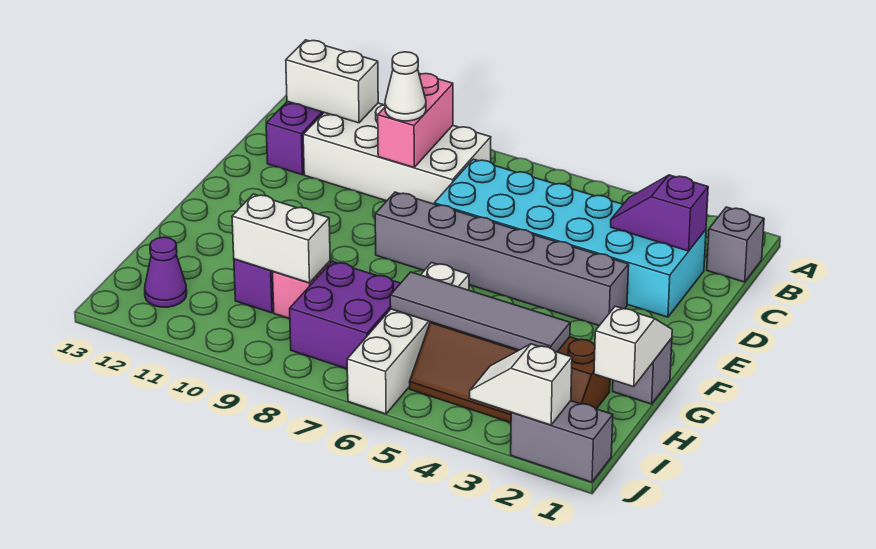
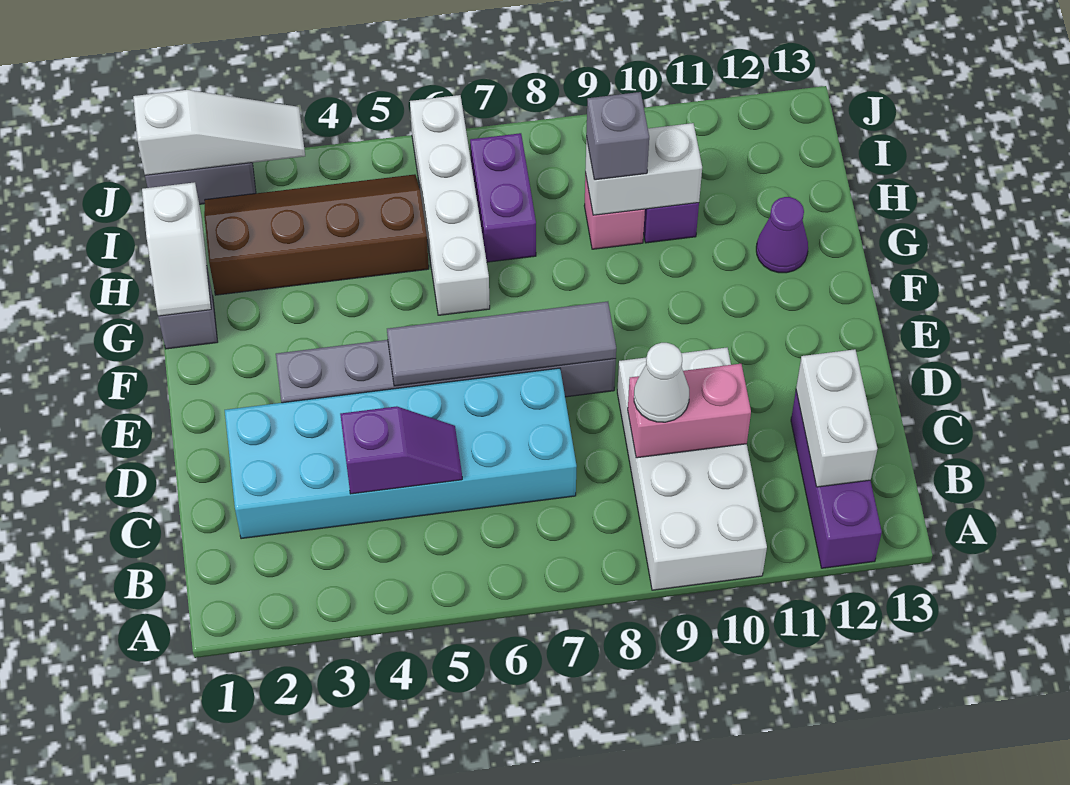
grey 1x1 brick [707,207,764,282] -> grey 1x1 brick moved to [586,92,649,180]
white 2x4 brick [303,103,491,204] -> white 2x4 brick turned to [617,348,767,590]
pink 1x2 brick [378,73,453,167] -> pink 1x2 brick turned to [628,364,751,458]
white 1x2 brick [286,40,378,123] -> white 1x2 brick turned to [796,349,878,487]
purple 1x2 slope [611,175,708,251] -> purple 1x2 slope moved to [340,406,462,494]
grey 1x4 tile [390,272,570,352] -> grey 1x4 tile moved to [387,302,616,386]
purple 2x2 brick [290,262,400,369] -> purple 1x2 brick [470,133,536,262]
purple 1x1 cone [145,237,187,307] -> purple 1x1 cone moved to [756,197,808,273]
white 1x2 slope [470,344,572,425] -> white 1x3 slope [133,90,305,175]

